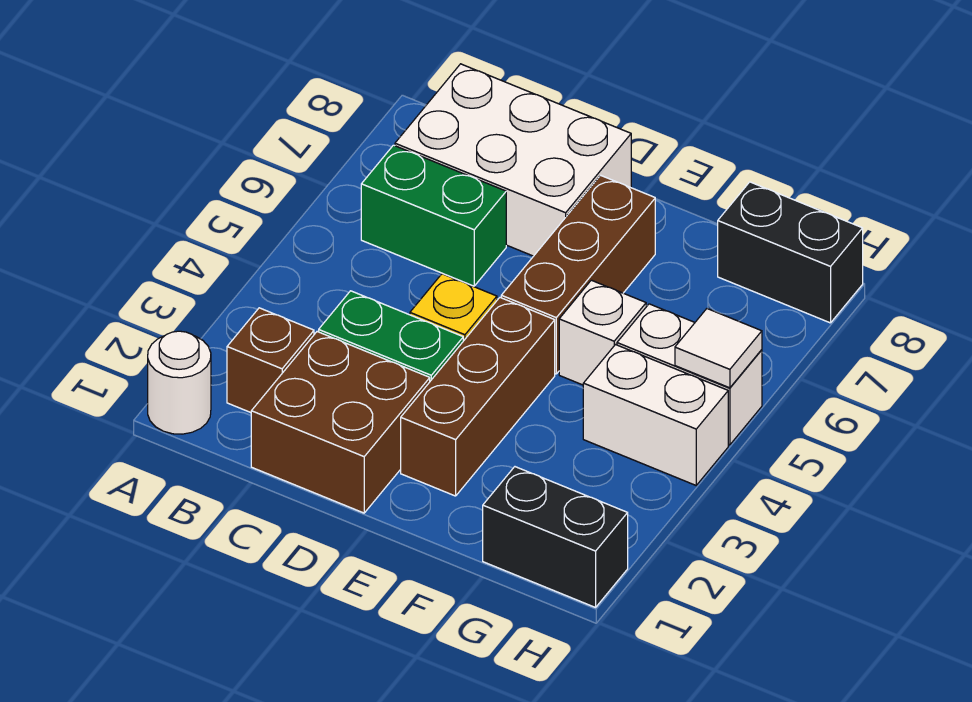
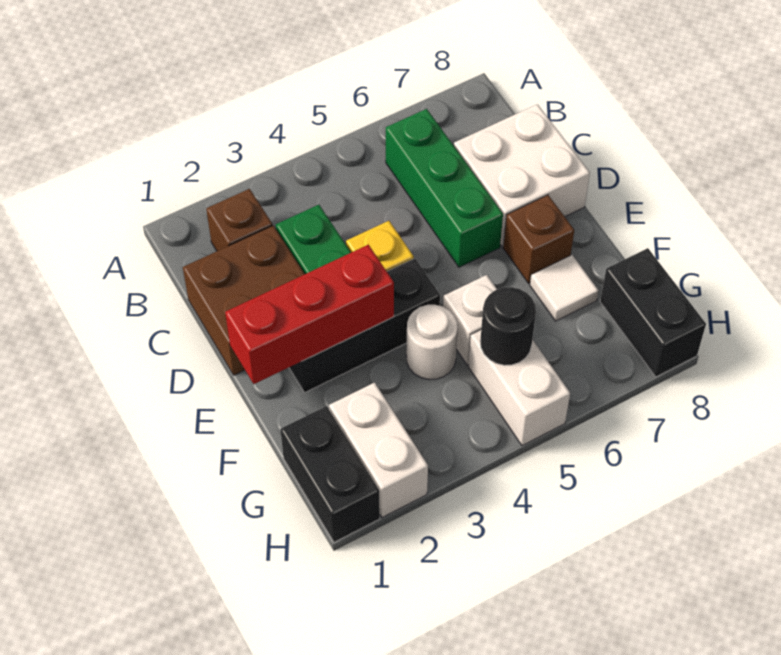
white 1x1 round brick [148,331,211,434] -> white 1x1 round brick moved to [406,305,458,380]
green 1x2 brick [361,145,506,286] -> green 1x3 brick [386,109,503,267]
white 2x3 brick [395,64,631,256] -> white 2x2 brick [454,104,590,247]
none -> red 1x3 brick [225,245,394,384]
brown 1x3 brick [401,298,555,496] -> black 1x3 brick [289,258,440,393]
brown 1x3 brick [501,175,655,374] -> brown 1x1 brick [503,195,574,283]
white 1x2 brick [583,345,728,485] -> white 1x2 brick moved to [329,383,428,518]
none -> black 1x1 round brick [480,287,536,365]
white 1x1 tile [675,309,762,388] -> white 1x1 tile moved to [530,255,599,321]

